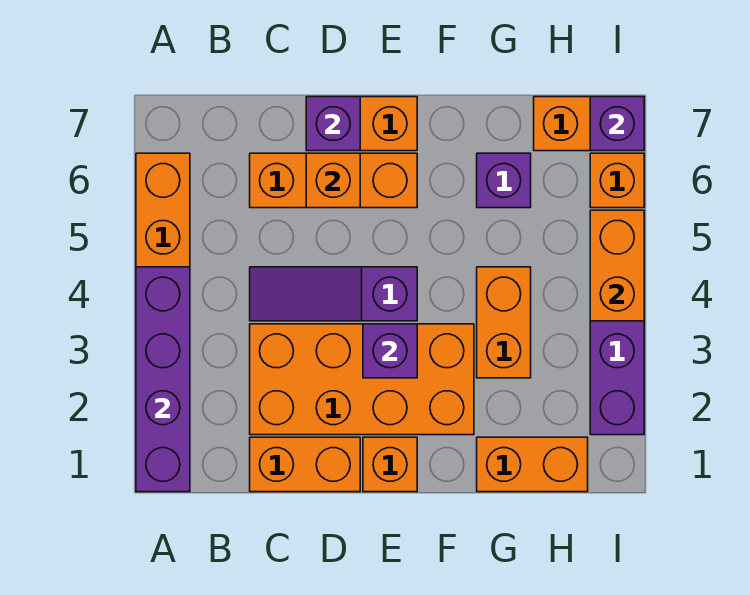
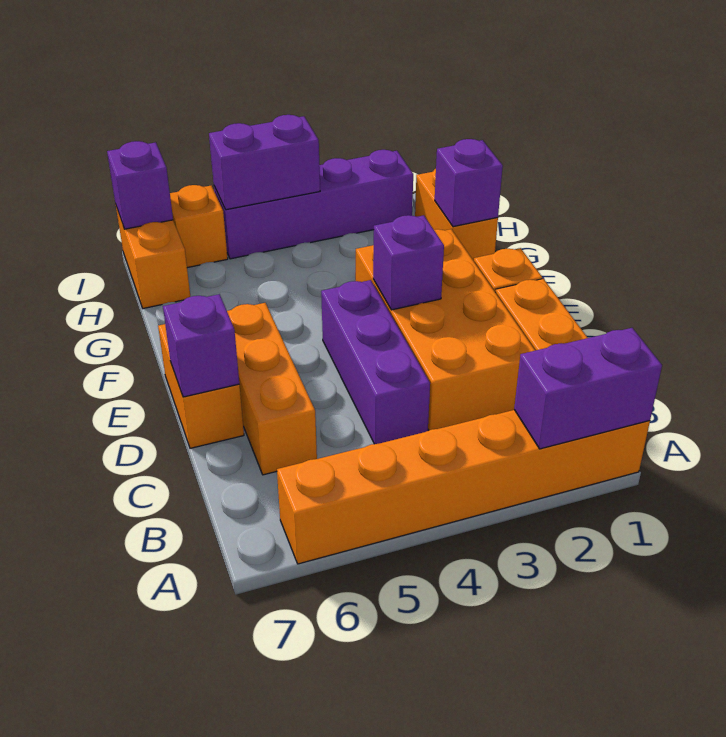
purple 1x4 brick [136,267,190,492] -> purple 1x2 brick [514,328,662,449]
purple 1x3 slope [250,267,417,321] -> purple 1x3 brick [321,280,430,444]
orange 1x1 brick [306,153,360,208] -> none
orange 1x2 brick [477,267,531,378] -> none
purple 1x1 brick [477,153,531,208] -> purple 1x1 brick moved to [435,139,503,227]
orange 1x2 brick [590,210,644,321] -> purple 1x2 brick [209,115,320,210]

